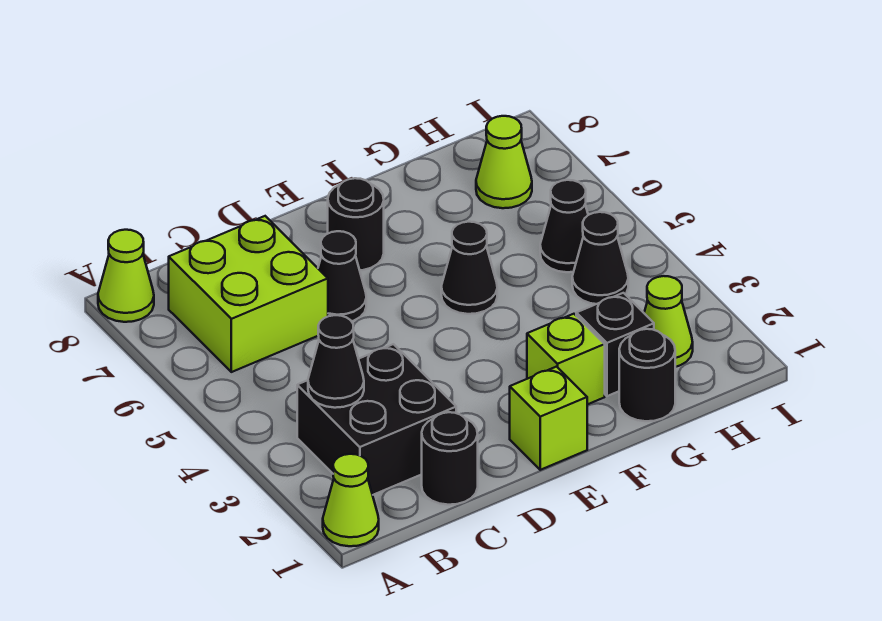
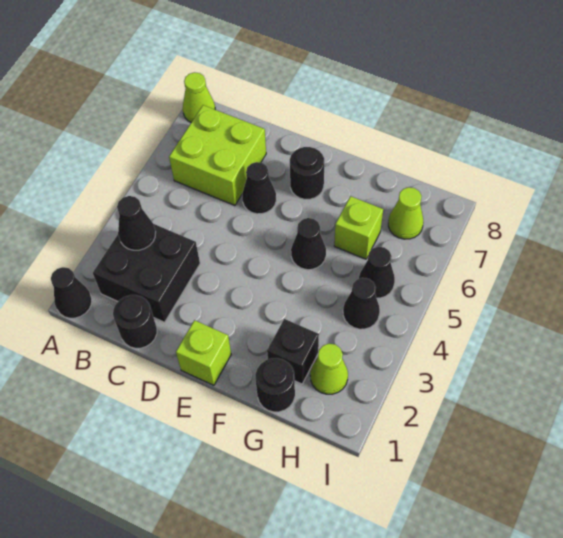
lime 1x1 cone [323,454,379,546] -> black 1x1 cone [51,267,92,318]
lime 1x1 brick [527,314,605,405] -> lime 1x1 brick moved to [334,196,383,259]

